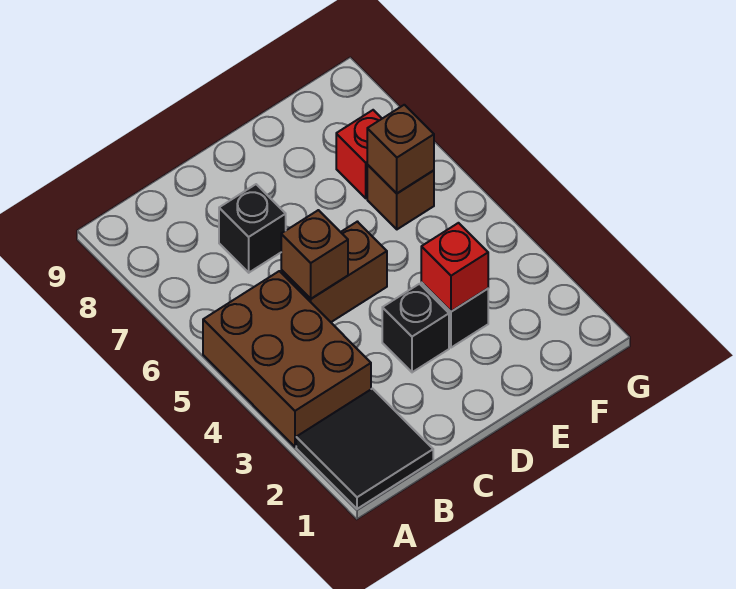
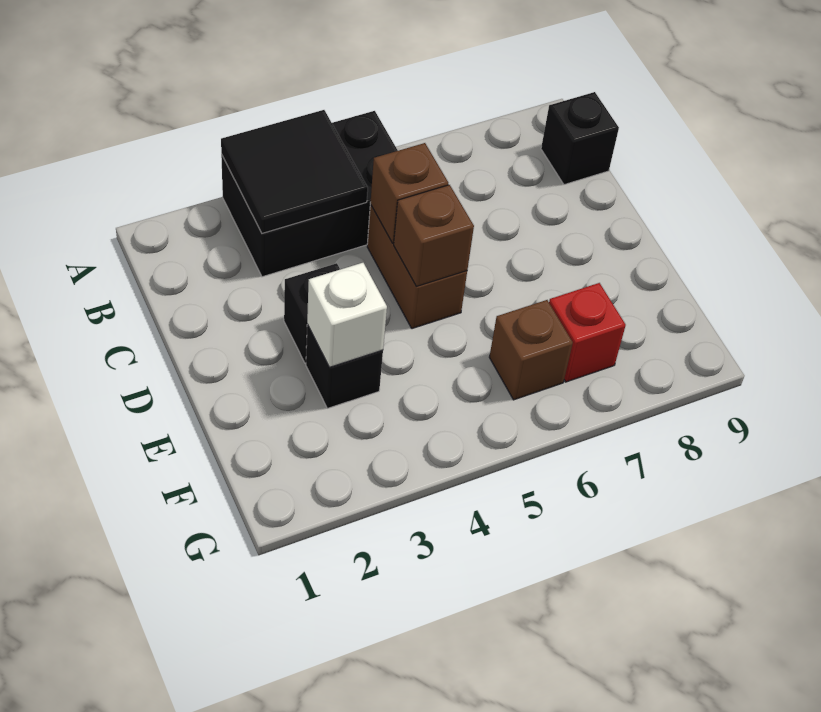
black 2x2 tile [296,389,433,509] -> black 2x2 tile moved to [221,110,368,233]
brown 2x3 brick [203,271,371,447] -> black 2x3 brick [221,111,398,277]
black 1x1 brick [219,184,286,273] -> black 1x1 brick moved to [541,92,619,185]
red 1x1 brick [421,223,488,312] -> white 1x1 brick [307,263,387,367]
brown 1x1 brick [367,105,434,193] -> brown 1x1 brick moved to [394,185,474,286]

